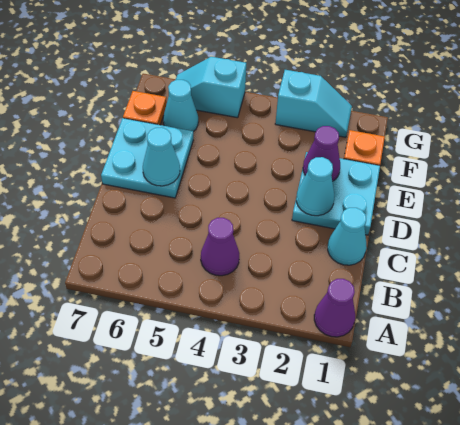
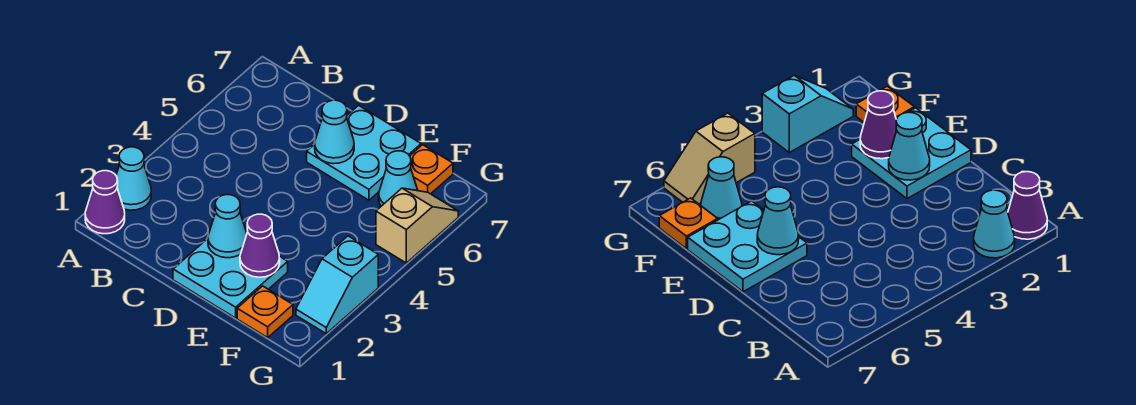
purple 1x1 cone [201,218,239,276] -> none
cyan 1x1 cone [328,208,367,265] -> cyan 1x1 cone moved to [116,147,151,210]
cyan 1x2 slope [176,57,246,118] -> tan 1x2 slope [376,188,458,263]

